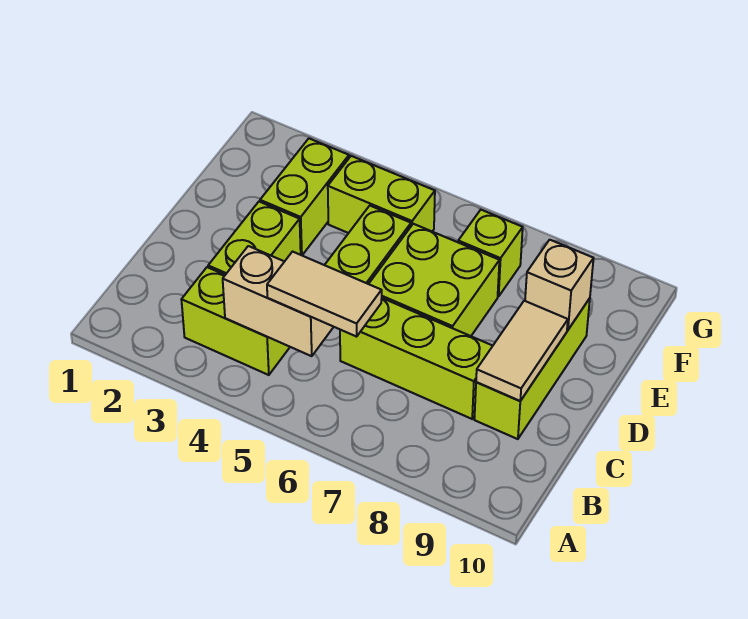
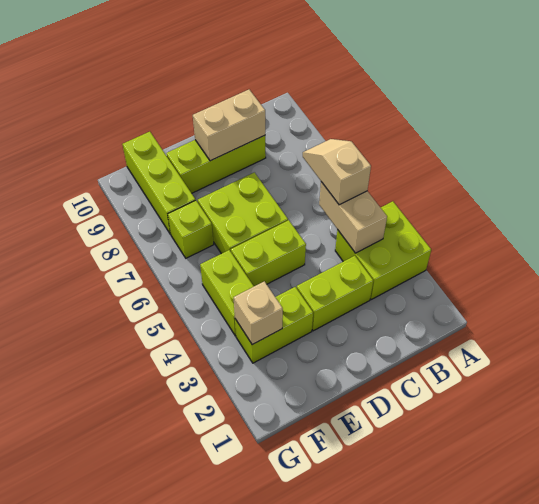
lime 1x2 brick [181,267,290,375] -> lime 2x2 brick [335,201,431,299]
tan 1x2 tile [267,252,382,337] -> tan 1x2 slope [303,139,371,205]
lime 1x3 brick [340,298,492,419] -> lime 1x3 brick moved to [123,132,195,234]
tan 1x2 tile [476,301,568,401] -> tan 1x2 brick [193,90,265,161]
tan 1x1 brick [525,240,594,330] -> tan 1x1 brick moved to [234,281,283,345]

